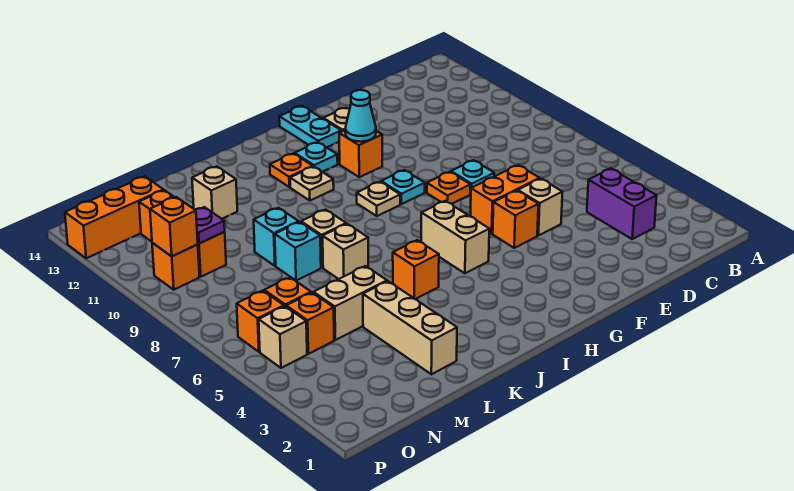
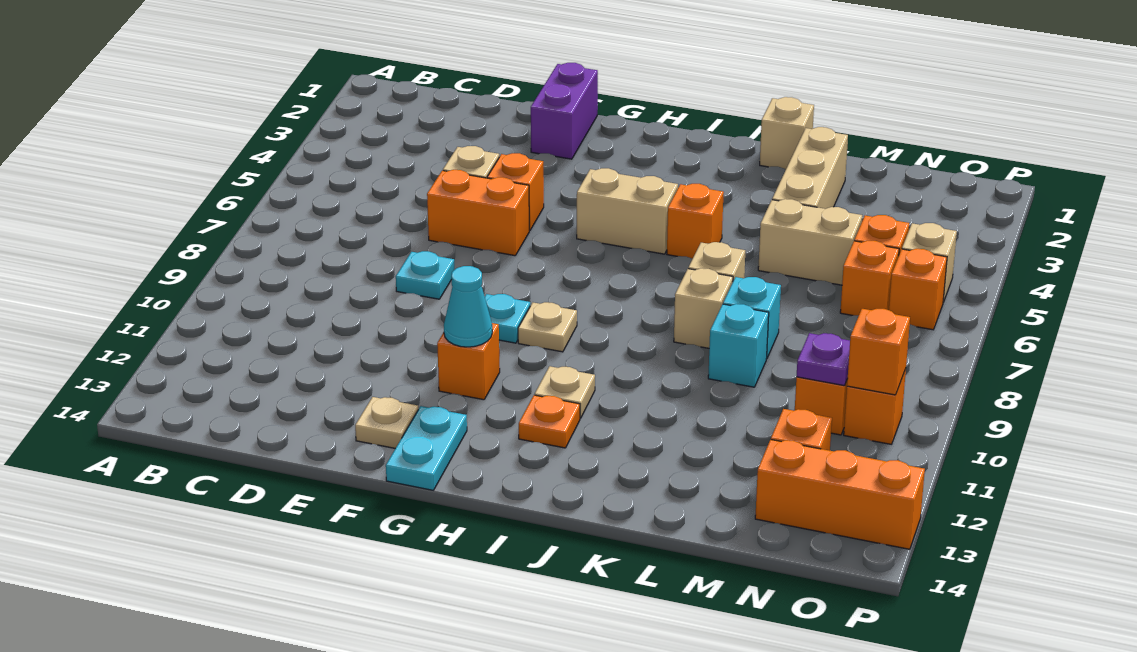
purple 1x2 brick [587,169,657,239] -> purple 1x2 brick moved to [531,63,598,159]
orange 1x1 plate [427,172,470,204] -> none
tan 1x2 brick [421,201,489,273] -> tan 1x2 brick turned to [577,168,678,254]
cyan 1x1 plate [295,142,338,172] -> none
tan 1x1 brick [192,166,237,219] -> tan 1x1 brick moved to [760,97,814,169]

